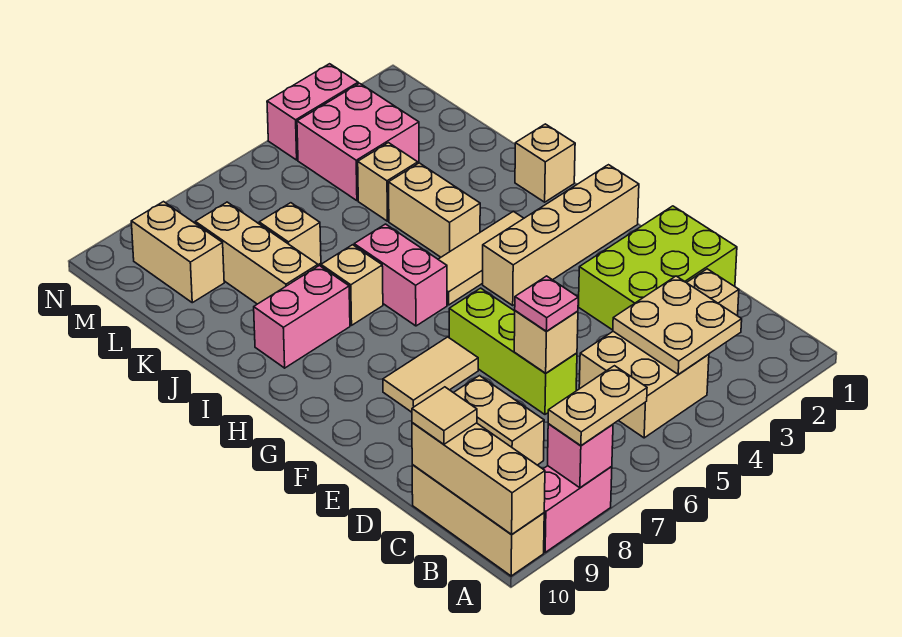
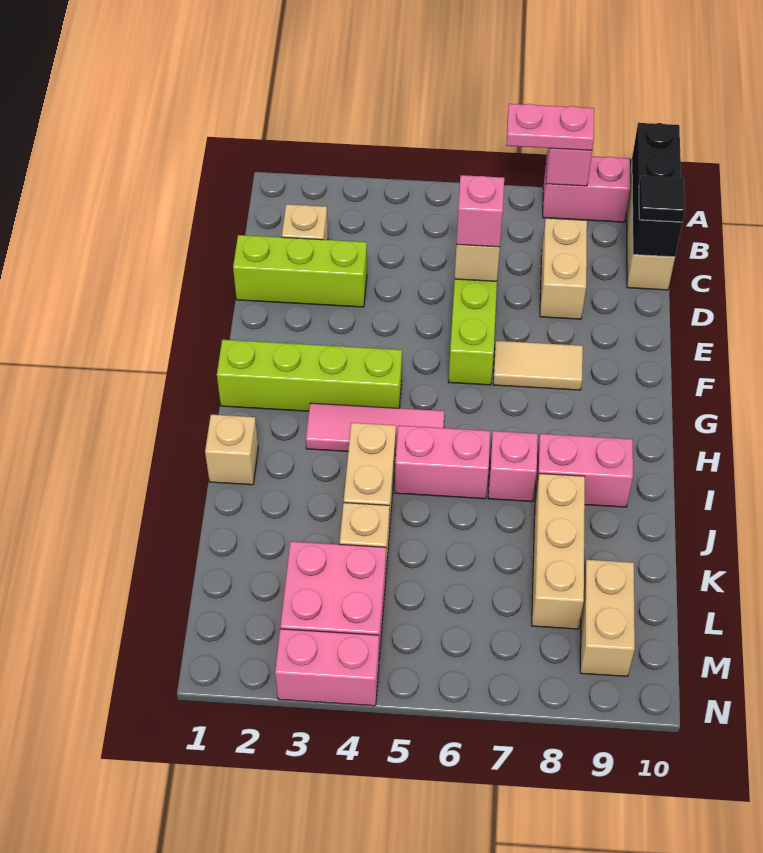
tan 1x2 plate [548,366,647,446] -> pink 1x2 plate [506,104,594,150]
tan 1x3 brick [412,423,545,535] -> black 1x3 brick [632,123,682,257]
tan 2x2 plate [613,276,742,375] -> none
tan 2x2 brick [579,331,709,438] -> none
tan 1x1 tile [412,387,477,444] -> black 1x1 tile [639,176,685,222]
lime 2x3 brick [578,206,737,330] -> lime 1x3 brick [233,235,367,307]
pink 1x1 plate [515,276,578,332] -> pink 1x1 brick [456,175,504,247]
tan 1x4 brick [483,165,639,305] -> lime 1x4 brick [217,340,402,411]
tan 1x3 tile [438,211,524,305] -> pink 1x3 tile [306,403,444,451]
pink 1x2 brick [354,224,447,326] -> pink 1x2 brick turned to [395,426,490,499]
tan 1x1 brick [321,245,383,325] -> pink 1x1 brick [488,431,538,501]
tan 1x1 brick [259,203,321,265] -> none

